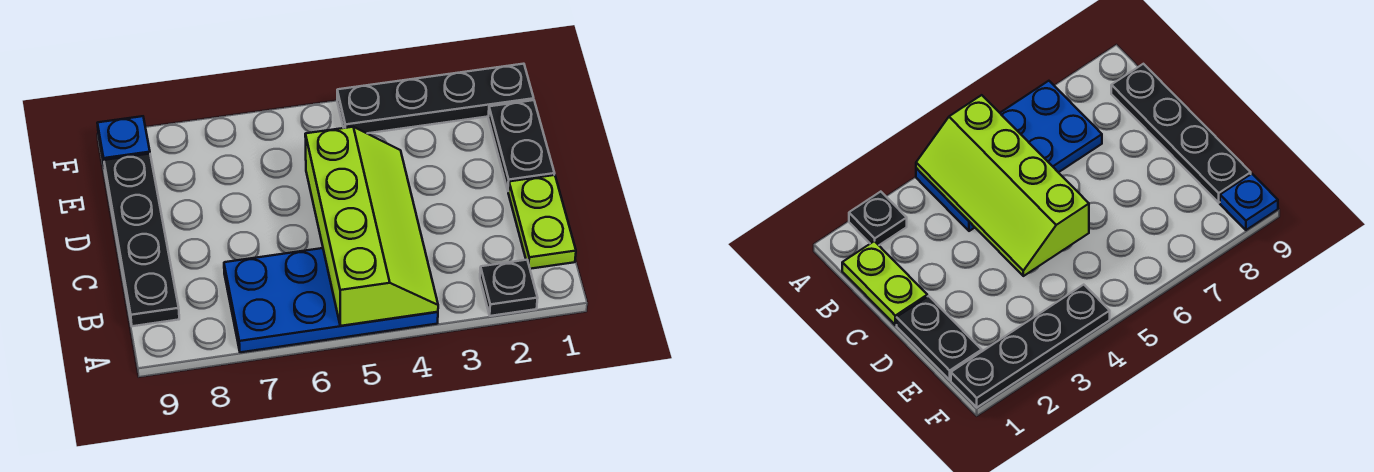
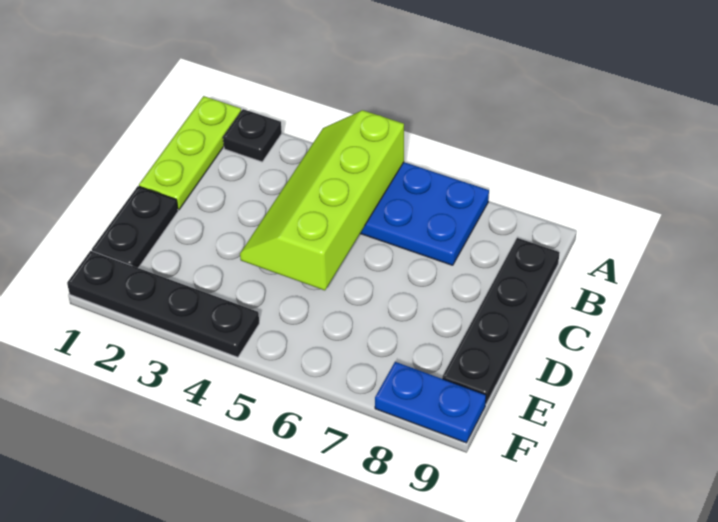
lime 1x2 plate [508,175,576,269] -> lime 1x3 plate [139,96,241,210]
blue 1x1 plate [98,116,150,168] -> blue 1x2 plate [375,362,486,443]

